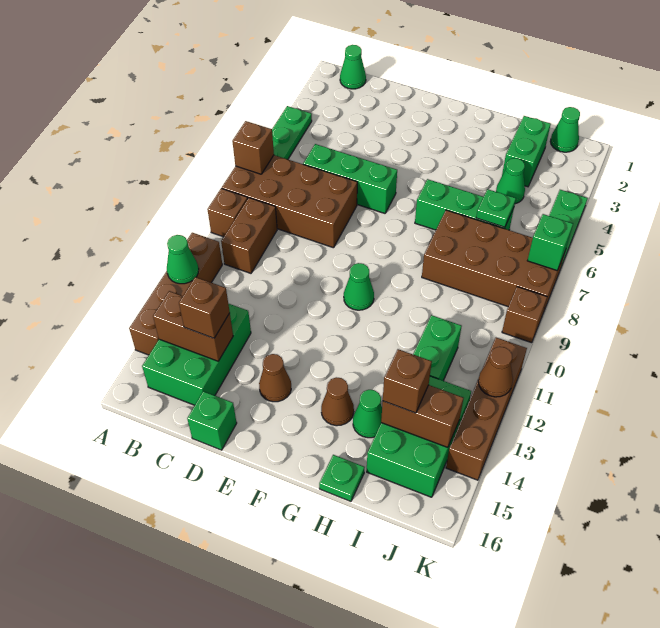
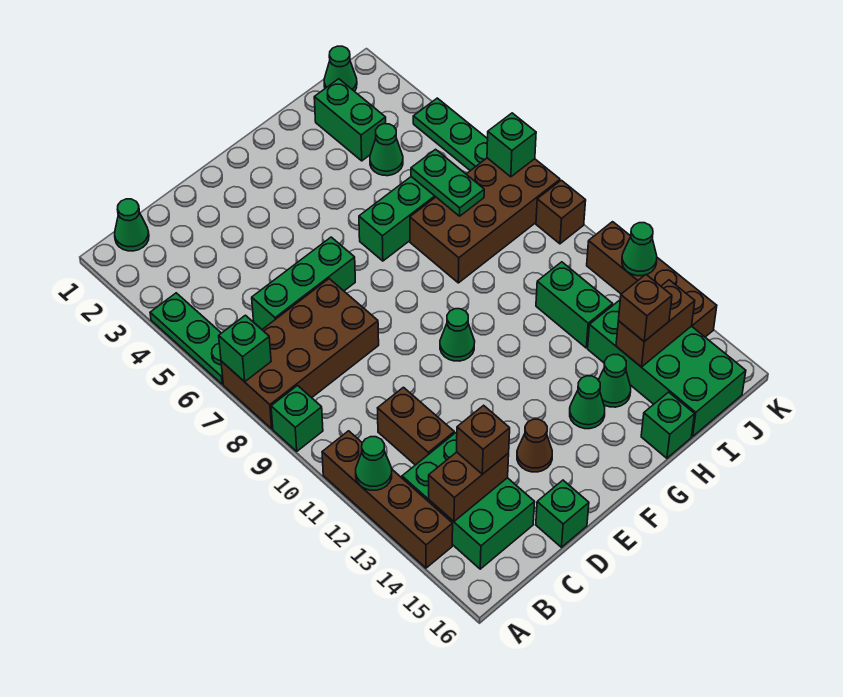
brown 1x1 brick [232,121,274,174] -> green 1x1 brick [219,315,271,382]
brown 1x1 brick [207,188,247,237] -> green 1x1 brick [271,386,323,451]
brown 1x2 brick [221,198,277,273] -> brown 1x2 brick moved to [378,387,454,465]
brown 1x1 cone [321,377,354,426] -> green 1x1 cone [570,376,605,429]
green 1x1 plate [319,455,364,501] -> green 1x1 brick [641,392,694,458]
green 1x1 plate [476,189,516,227] -> green 1x2 plate [411,149,484,216]
green 2x3 brick [367,376,471,497] -> green 2x4 brick [588,300,746,436]
brown 1x1 cone [478,347,513,397] -> green 1x1 cone [622,223,657,276]

